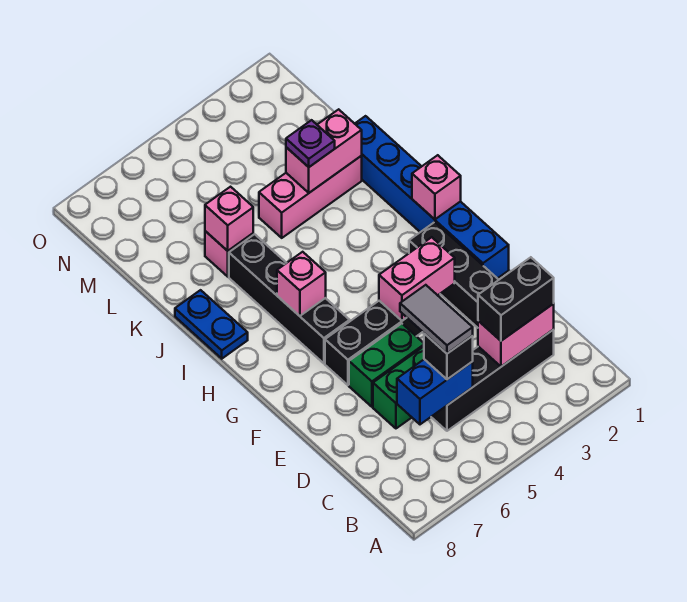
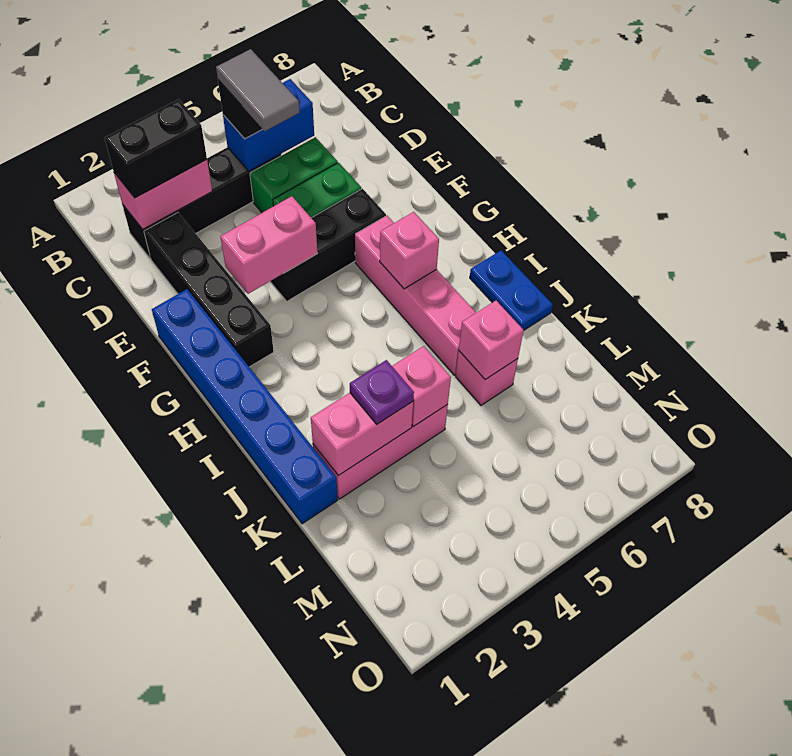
black 1x4 brick [229,234,350,363] -> pink 1x4 brick [355,216,476,375]
pink 1x1 brick [412,155,461,219] -> pink 1x1 brick moved to [392,346,451,427]

